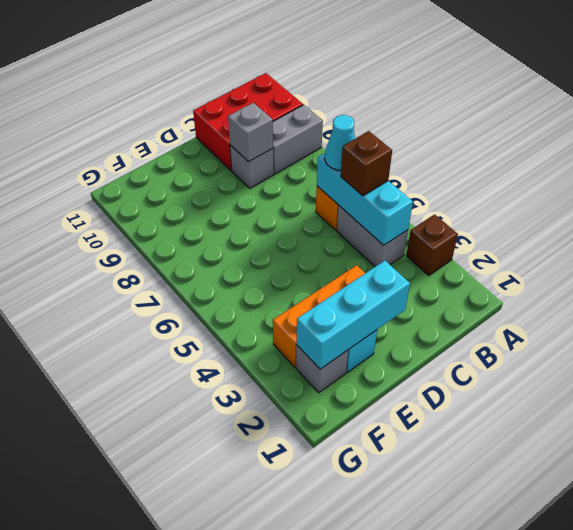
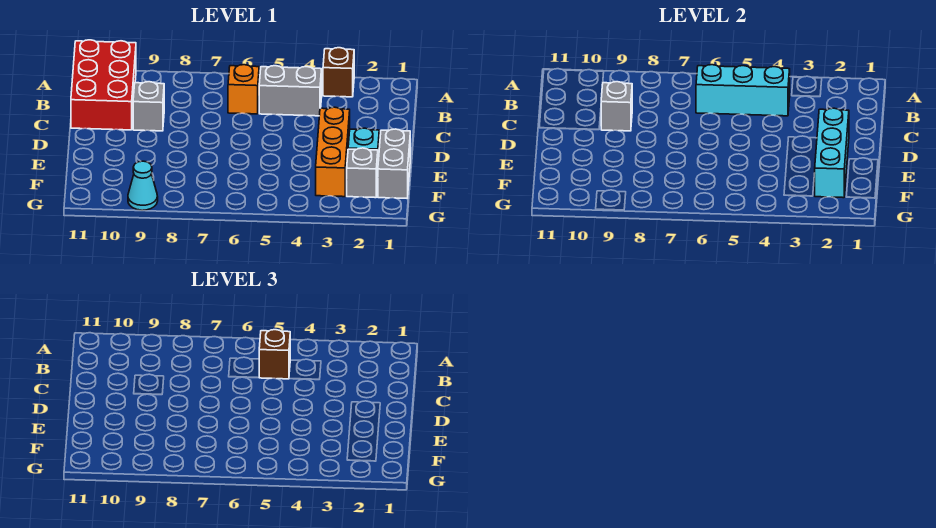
grey 1x2 brick [273,105,323,174] -> grey 1x2 brick moved to [378,129,410,198]
cyan 1x1 cone [325,115,355,170] -> cyan 1x1 cone moved to [128,161,158,210]

